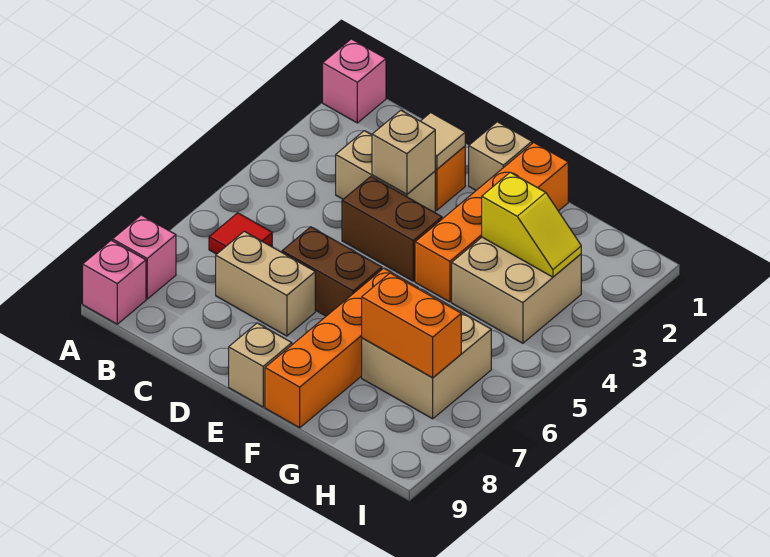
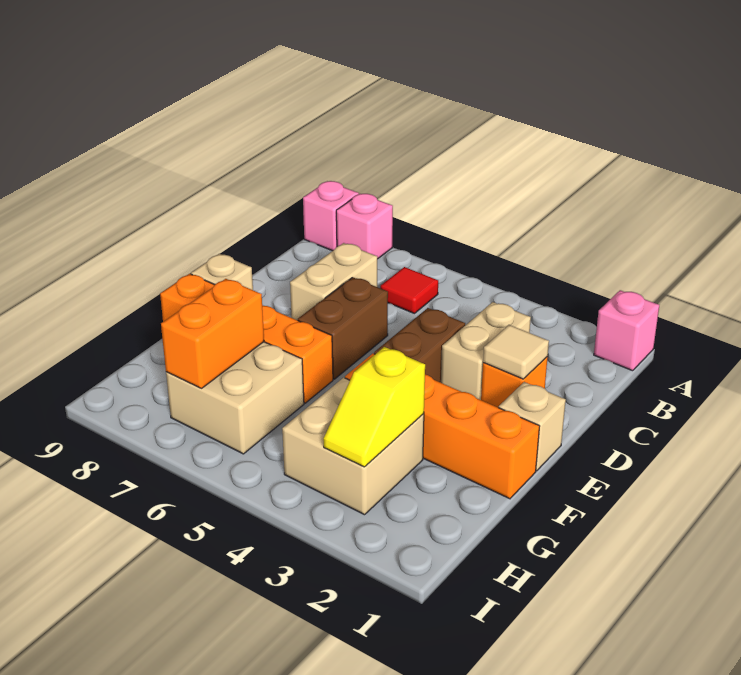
tan 1x1 brick [372,110,435,194] -> none

